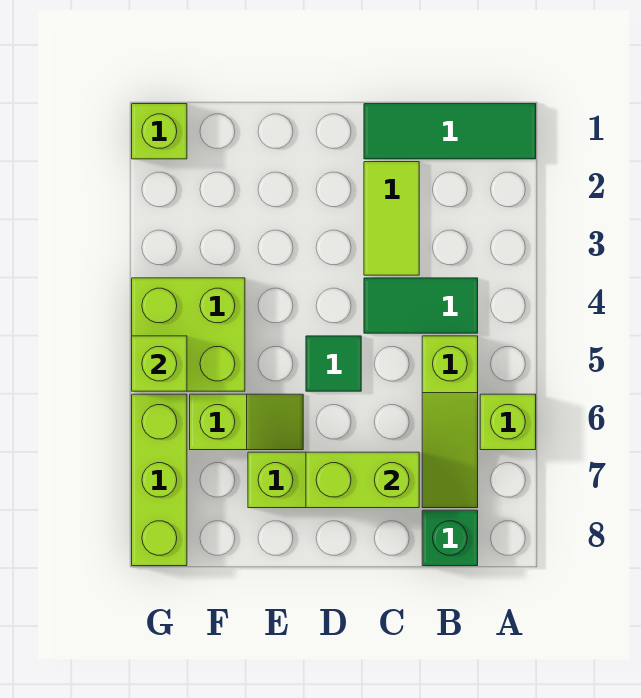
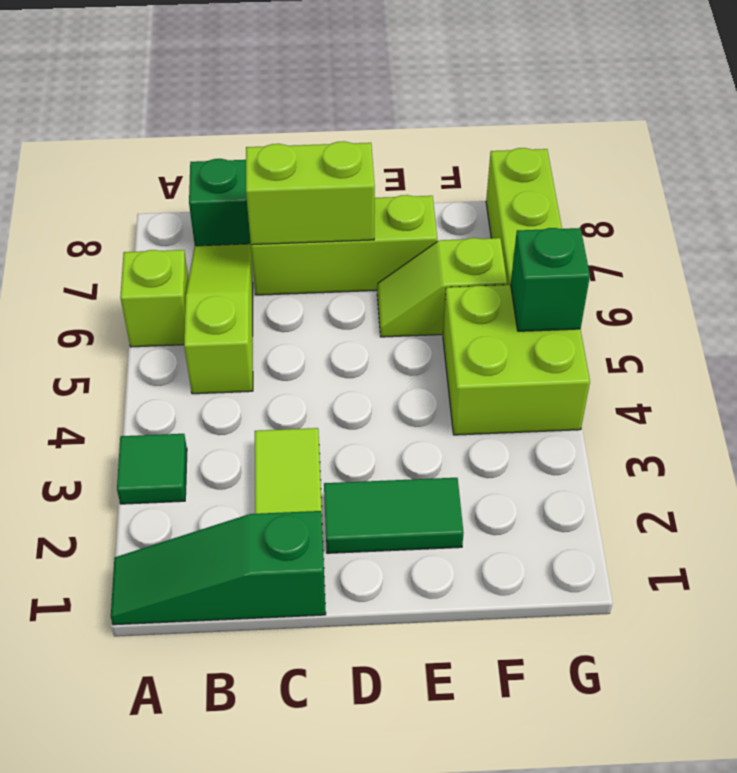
green 1x3 tile [364,104,536,159] -> green 1x3 slope [111,511,326,625]
green 1x2 tile [364,278,478,333] -> green 1x2 tile moved to [324,478,464,553]
green 1x1 tile [306,336,361,391] -> green 1x1 tile moved to [117,434,187,504]
lime 1x1 brick [132,104,187,159] -> none
lime 1x1 brick [132,336,187,391] -> green 1x1 brick [511,228,590,331]

